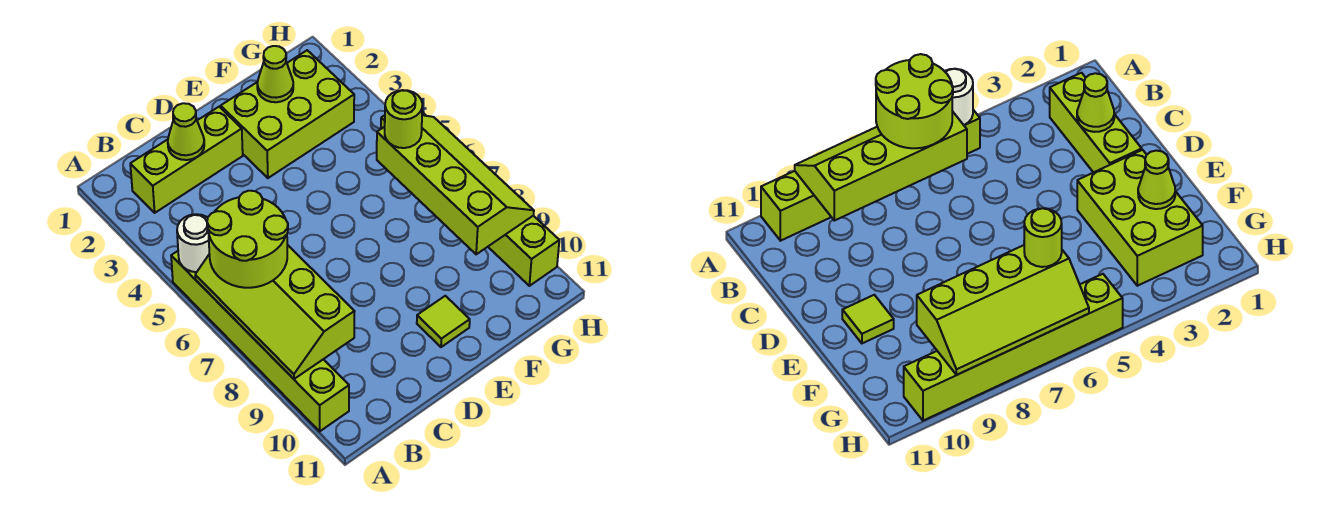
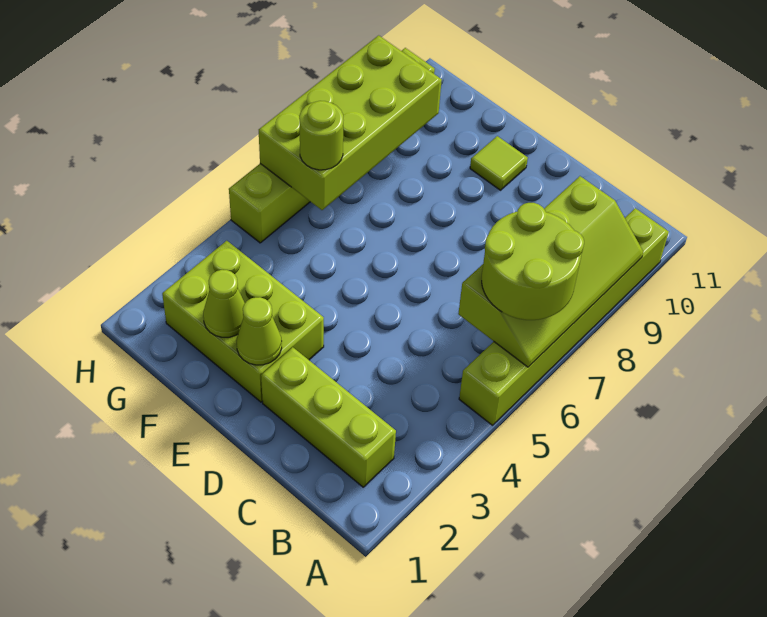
white 1x1 round brick [177,214,209,272] -> none
lime 1x1 cone [168,103,204,160] -> lime 1x1 cone moved to [237,297,282,365]
lime 2x4 slope [377,115,534,254] -> lime 2x4 brick [259,35,442,210]

